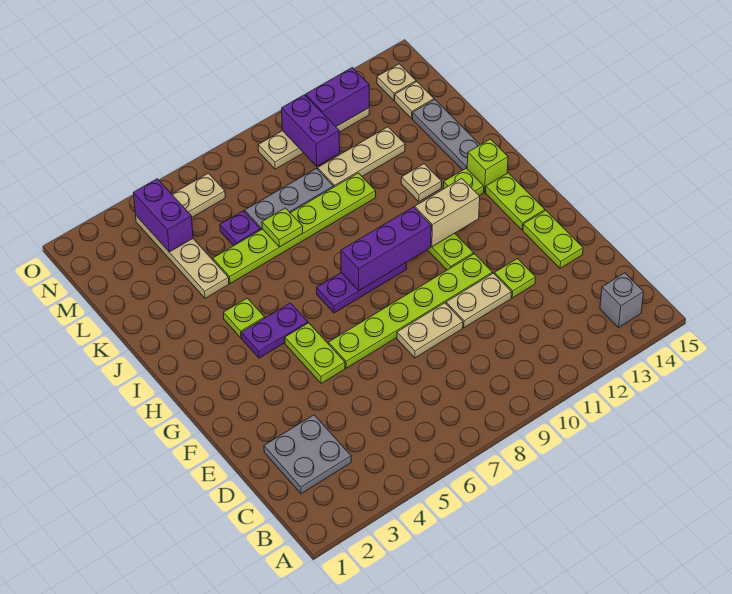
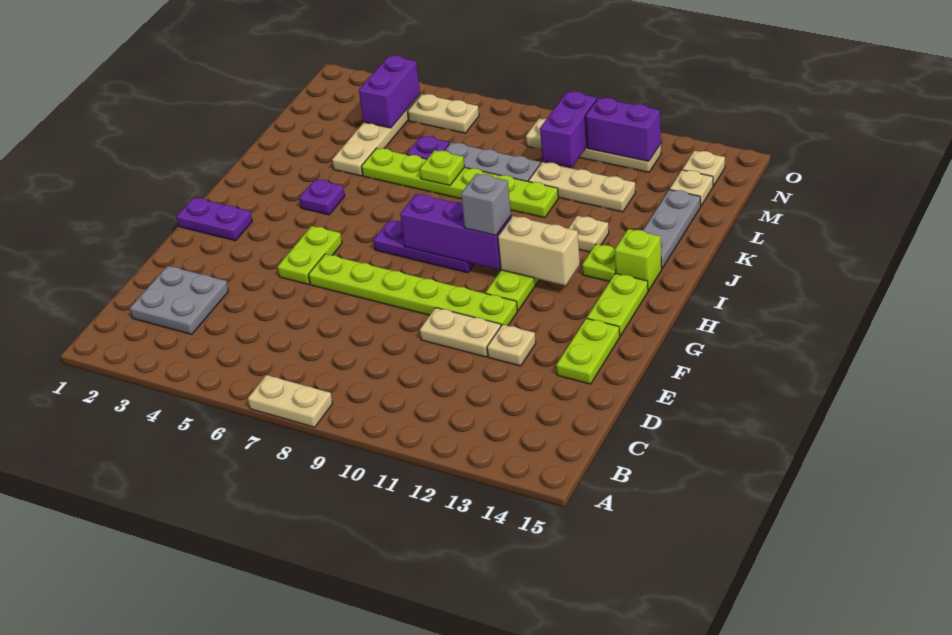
grey 1x1 brick [600,273,644,327] -> grey 1x1 brick moved to [461,174,511,235]
tan 1x2 plate [397,303,463,358] -> tan 1x2 plate moved to [248,375,333,427]
lime 1x1 plate [495,259,536,298] -> tan 1x1 plate [487,325,536,366]
purple 1x2 plate [241,303,308,358] -> purple 1x2 plate moved to [176,198,252,241]
lime 1x1 plate [223,298,265,338] -> purple 1x1 plate [299,179,345,215]

